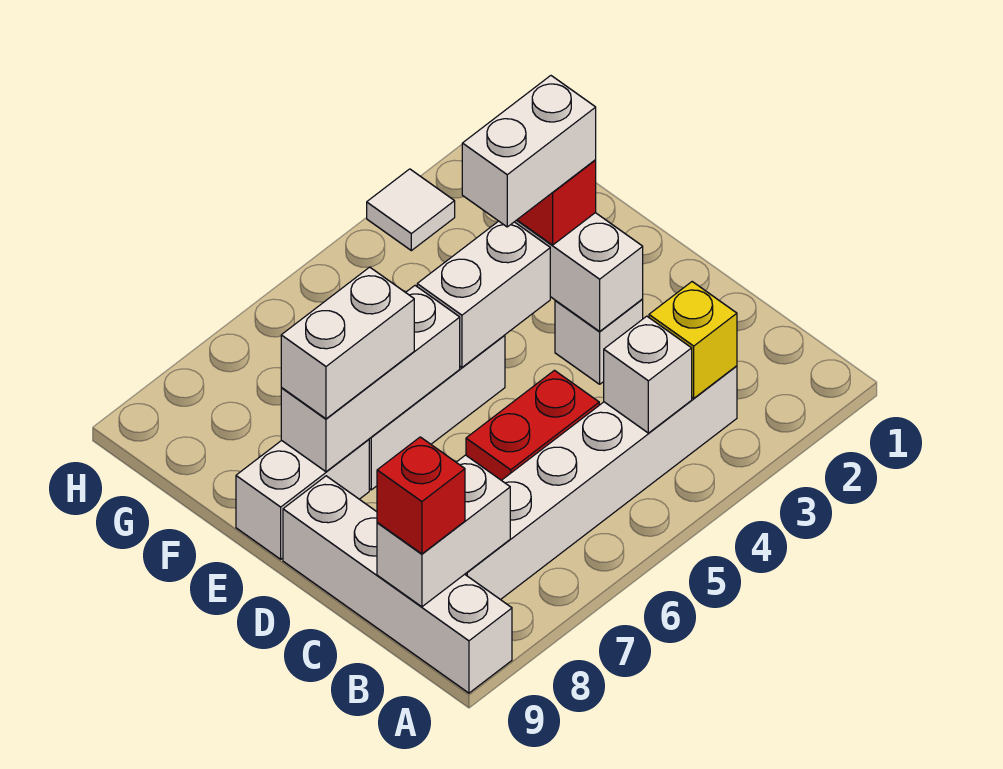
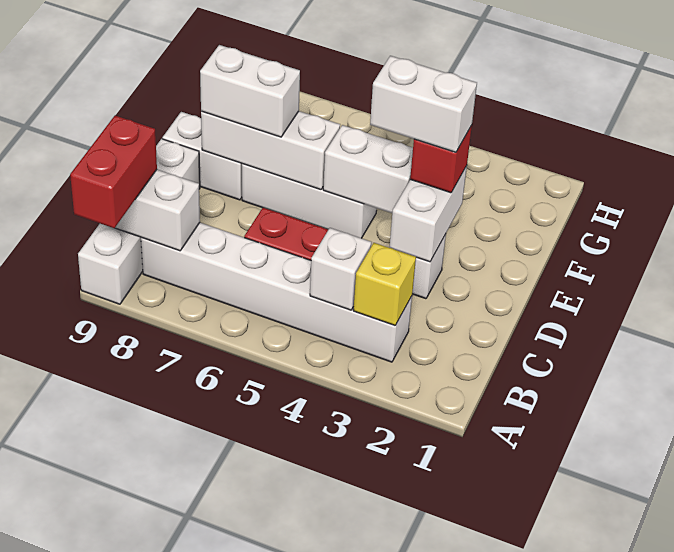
red 1x1 brick [377,437,465,554] -> red 1x2 brick [70,116,157,228]
white 1x1 tile [367,169,455,251] -> none

